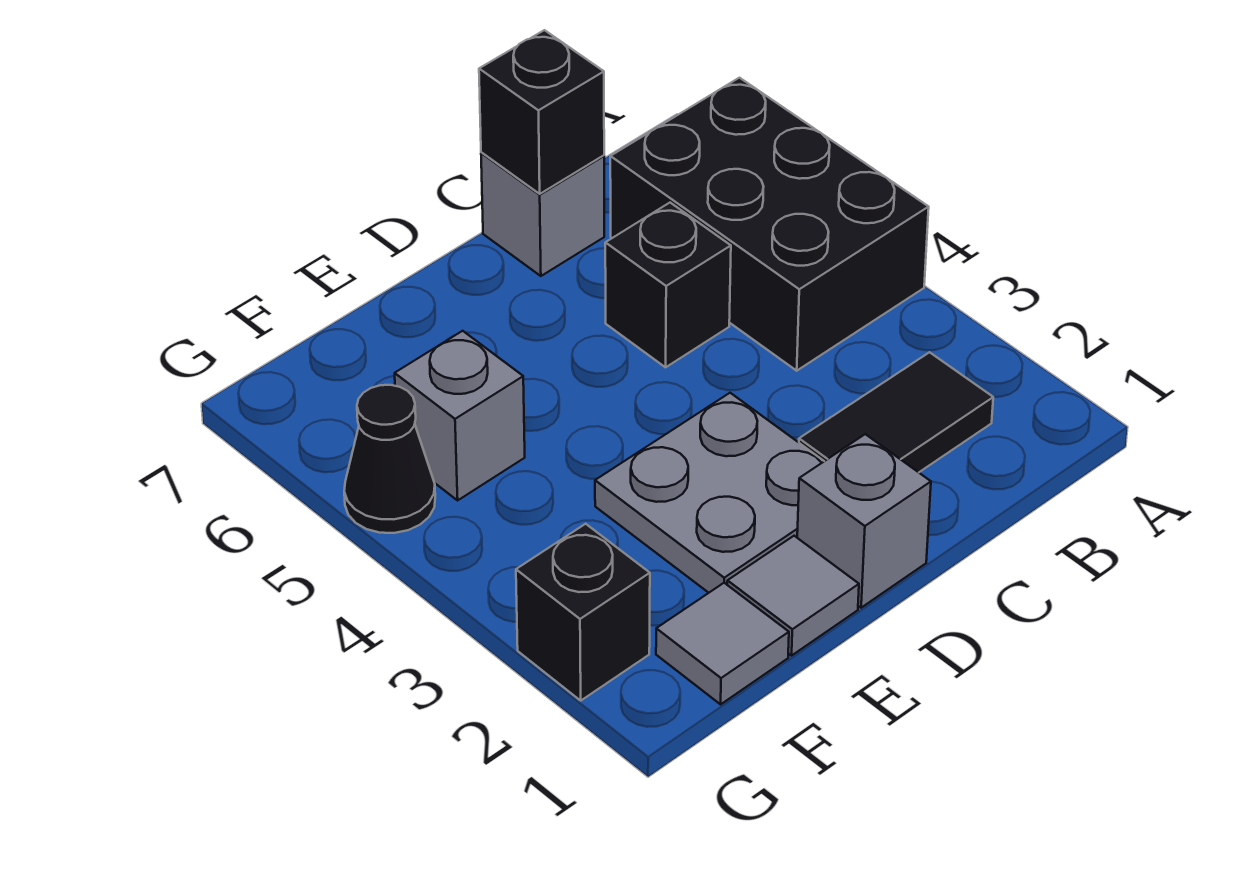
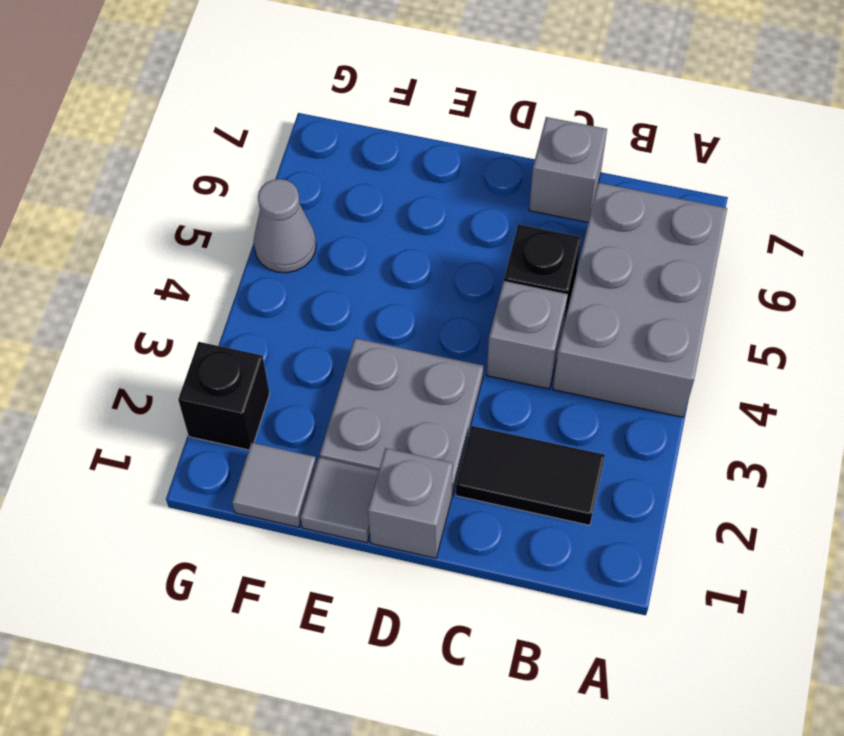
black 2x3 brick [610,78,929,371] -> grey 2x3 brick [553,183,727,417]
black 1x1 brick [479,30,604,194] -> none
grey 1x1 brick [395,331,525,500] -> grey 1x1 brick moved to [487,281,568,389]
black 1x1 cone [344,385,435,533] -> grey 1x1 cone [253,179,316,273]

